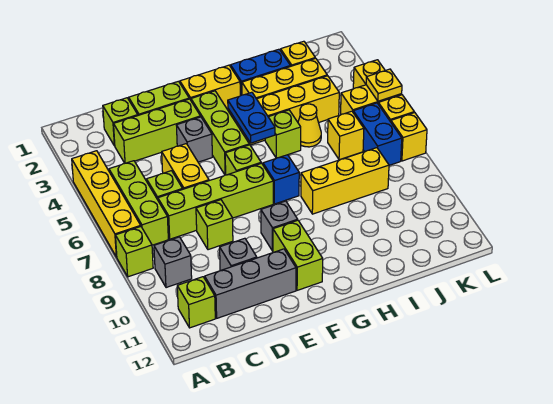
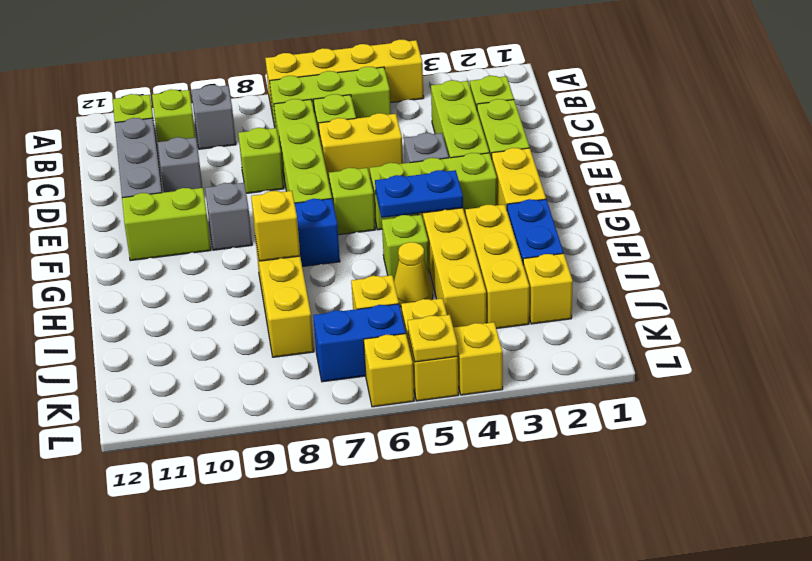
lime 1x1 brick [116,227,153,277] -> lime 1x1 brick moved to [152,89,196,142]
yellow 1x1 brick [391,112,427,161] -> yellow 1x1 brick moved to [251,191,300,261]

